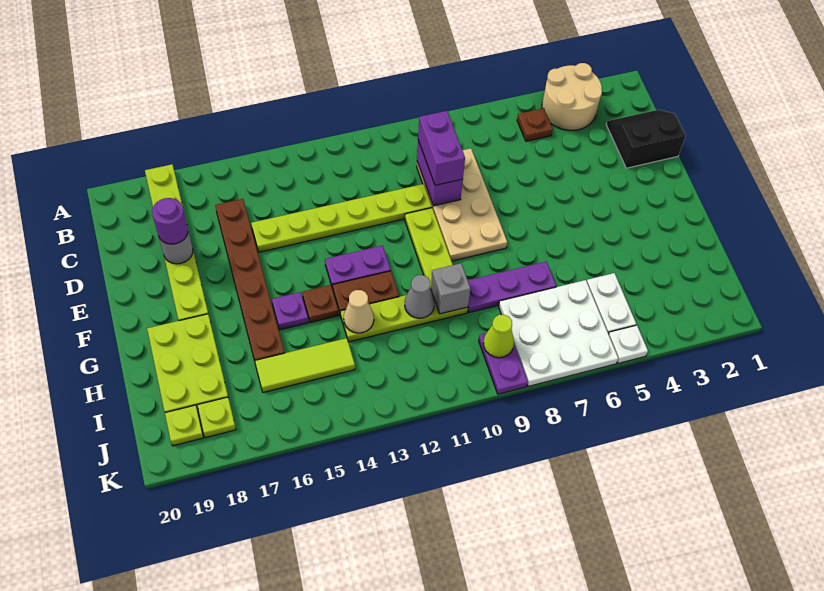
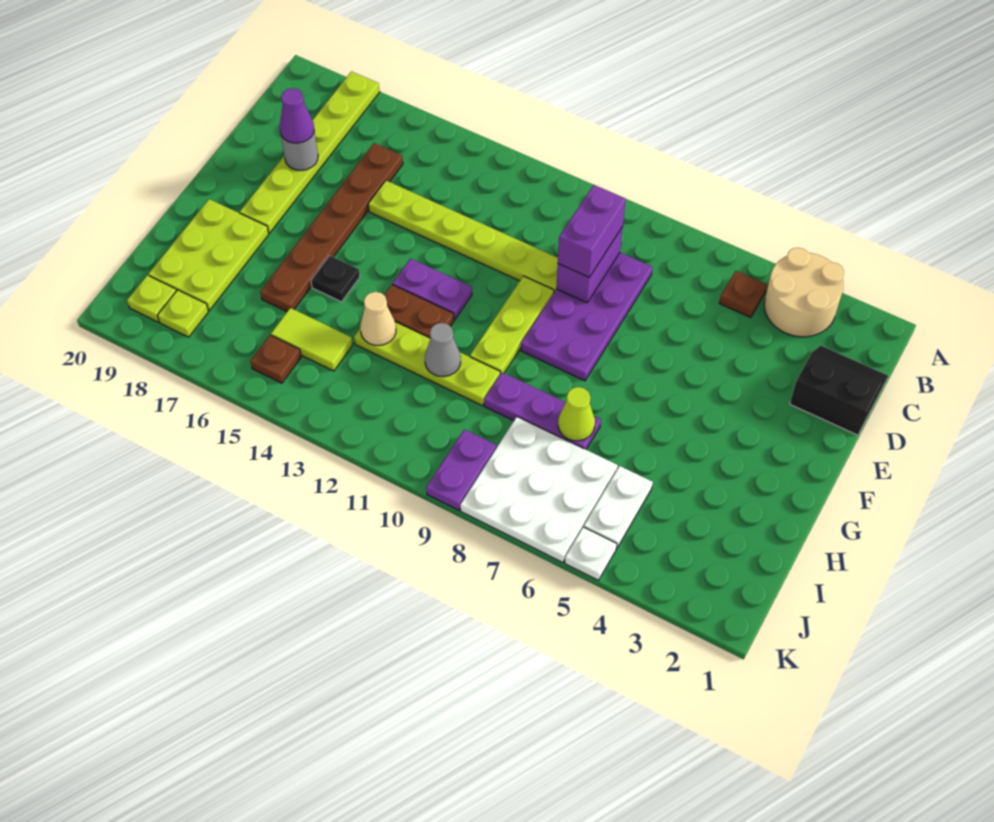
tan 2x4 plate [417,148,507,261] -> purple 2x4 plate [521,253,652,381]
purple 1x1 round brick [152,198,188,244] -> purple 1x1 cone [280,88,314,143]
brown 1x1 plate [302,285,339,323] -> brown 1x1 plate moved to [250,335,301,383]
purple 1x1 plate [272,292,309,330] -> black 1x1 plate [311,255,360,302]
grey 1x1 brick [431,263,471,314] -> none
lime 1x3 tile [255,338,355,392] -> lime 1x2 tile [271,308,353,371]
lime 1x1 cone [483,315,514,358] -> lime 1x1 cone moved to [558,387,595,441]

